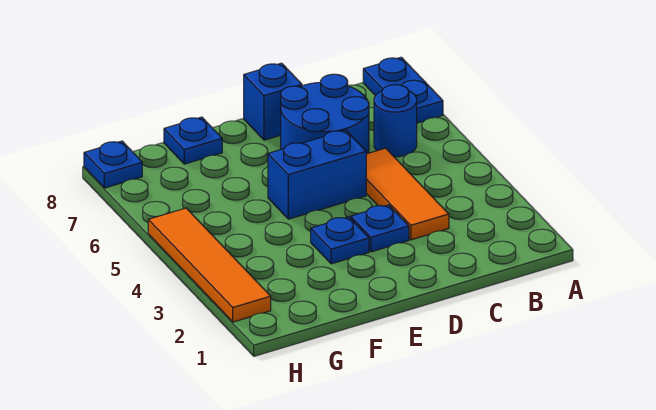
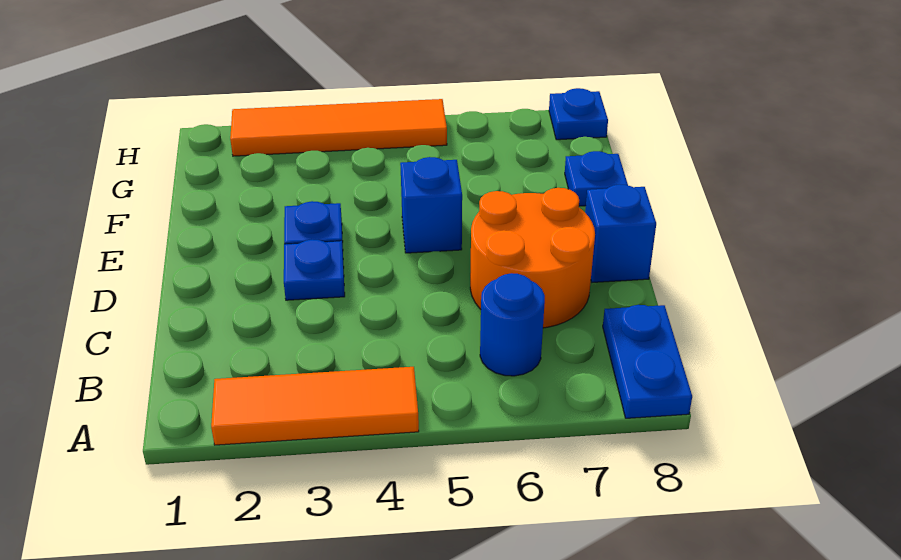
blue 1x2 plate [363,57,443,123] -> blue 1x2 plate turned to [603,305,692,418]
orange 1x3 tile [366,148,449,240] -> orange 1x3 tile moved to [211,367,419,445]
blue 2x2 round brick [281,74,369,154] -> orange 2x2 round brick [470,188,595,328]
blue 1x2 brick [268,130,366,219] -> blue 1x1 brick [400,157,462,253]

